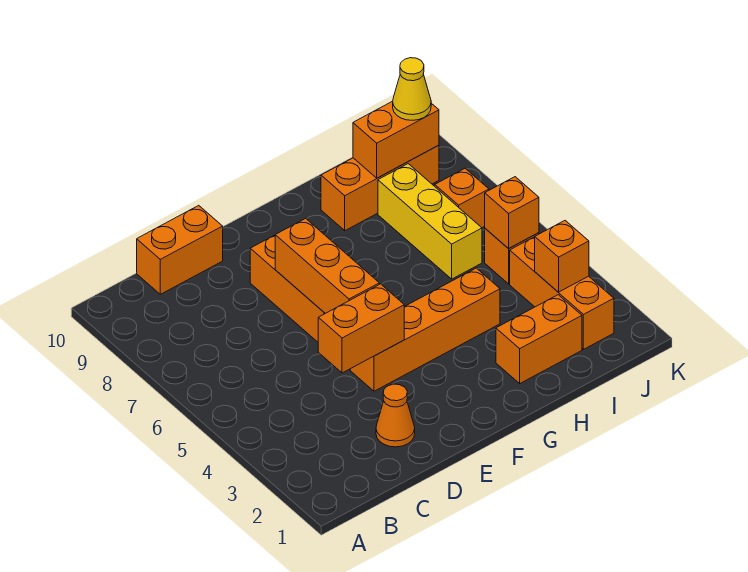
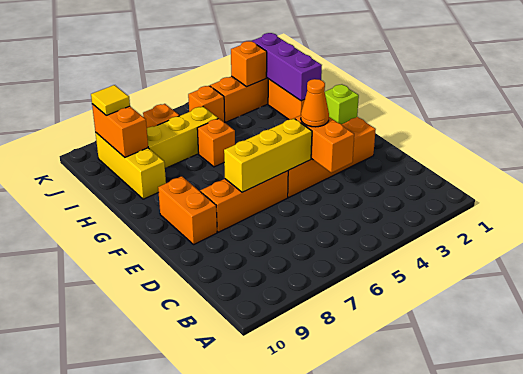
orange 1x2 brick [137,205,223,294] -> orange 1x2 brick moved to [158,176,217,244]
orange 1x1 cone [376,384,415,447] -> orange 1x1 cone moved to [301,79,329,127]
orange 1x4 brick [350,268,500,391] -> orange 1x4 brick turned to [288,117,376,197]
orange 1x3 brick [275,219,379,313] -> yellow 1x3 brick [224,118,312,192]
none -> lime 1x1 brick [325,84,359,124]
none -> purple 1x3 brick [252,33,322,101]
orange 1x3 brick [321,145,439,231] -> yellow 1x3 brick [95,132,166,199]
orange 1x1 brick [485,177,539,249] -> orange 1x1 brick moved to [197,118,235,167]
yellow 1x1 cone [393,58,431,120] -> yellow 1x1 tile [91,85,130,115]

